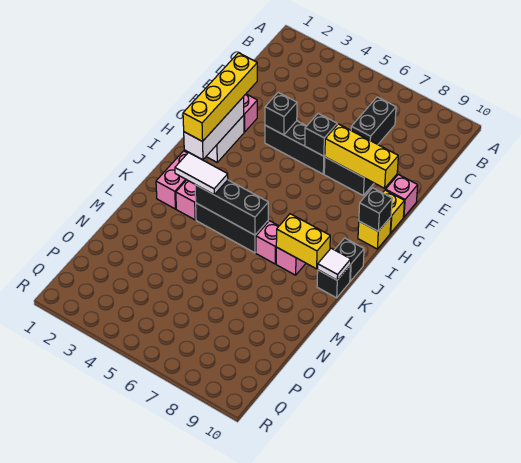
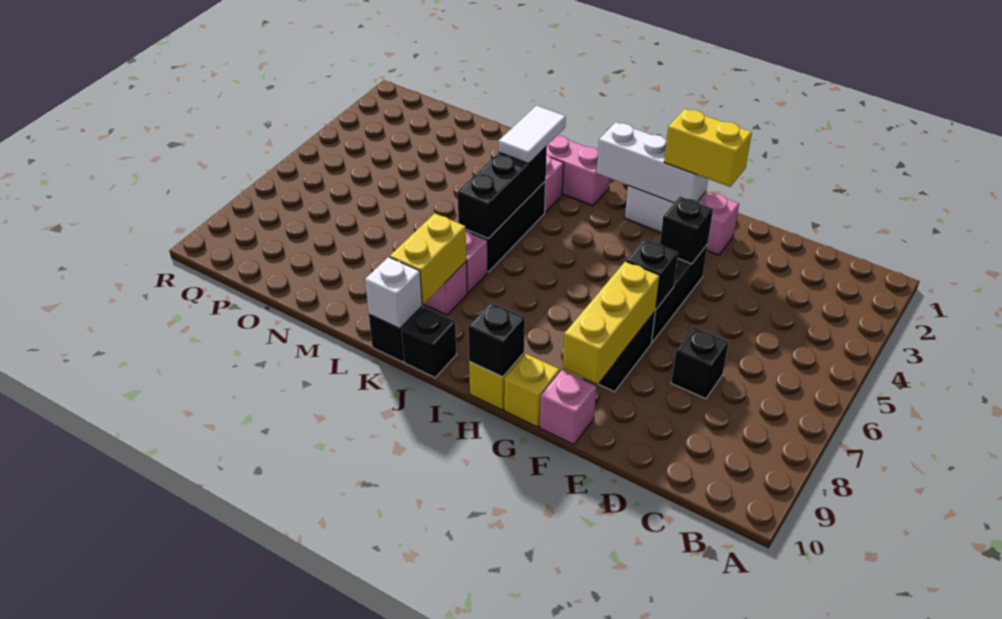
black 1x2 brick [351,97,396,144] -> black 1x1 brick [671,327,729,399]
yellow 1x4 brick [183,53,257,142] -> yellow 1x2 brick [664,109,752,187]
white 1x1 tile [318,248,351,280] -> white 1x1 brick [365,257,422,328]

